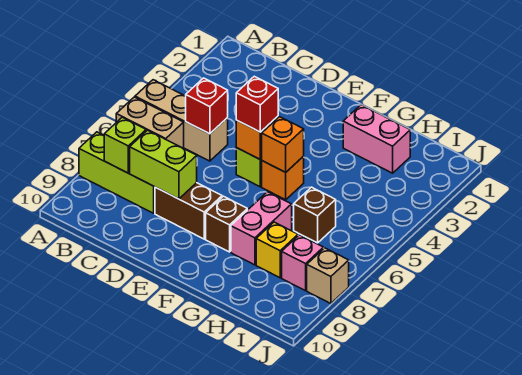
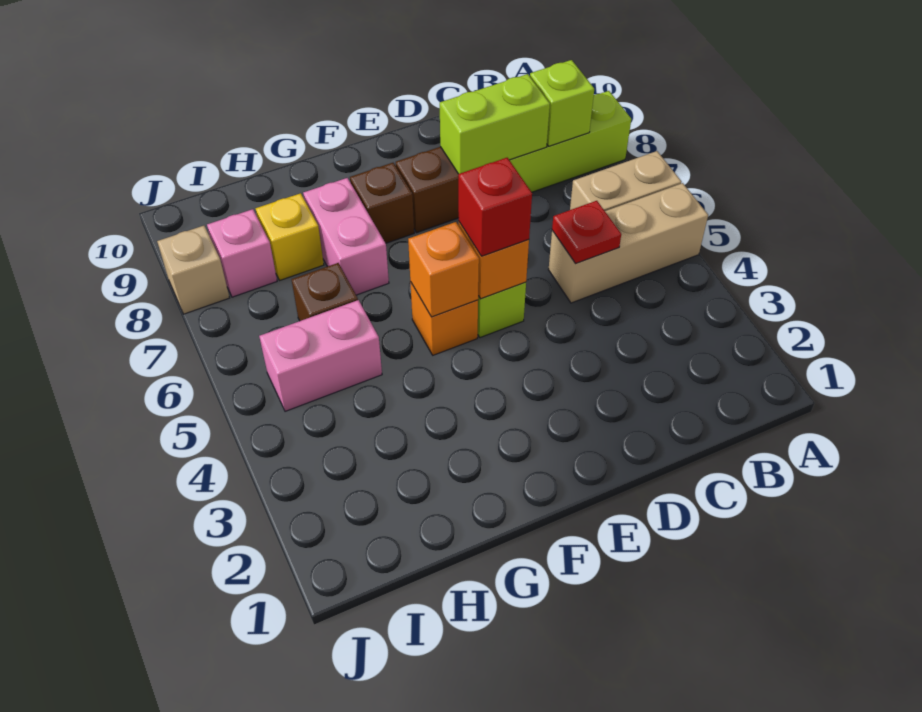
red 1x1 brick [186,78,228,134] -> red 1x1 plate [552,201,621,264]
pink 1x2 brick [343,105,410,173] -> pink 1x2 brick moved to [259,300,382,411]

